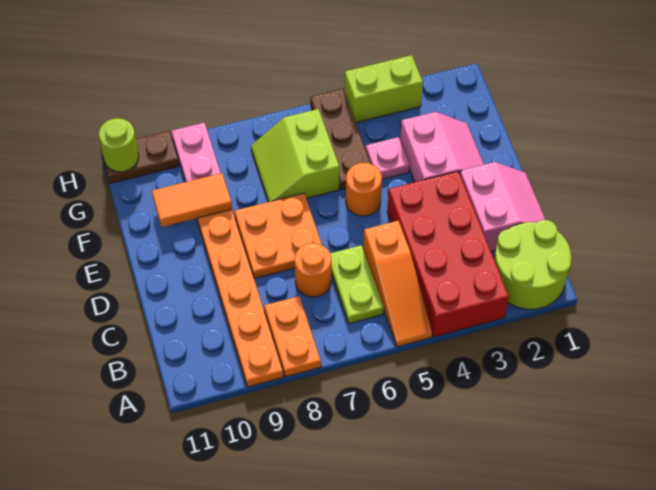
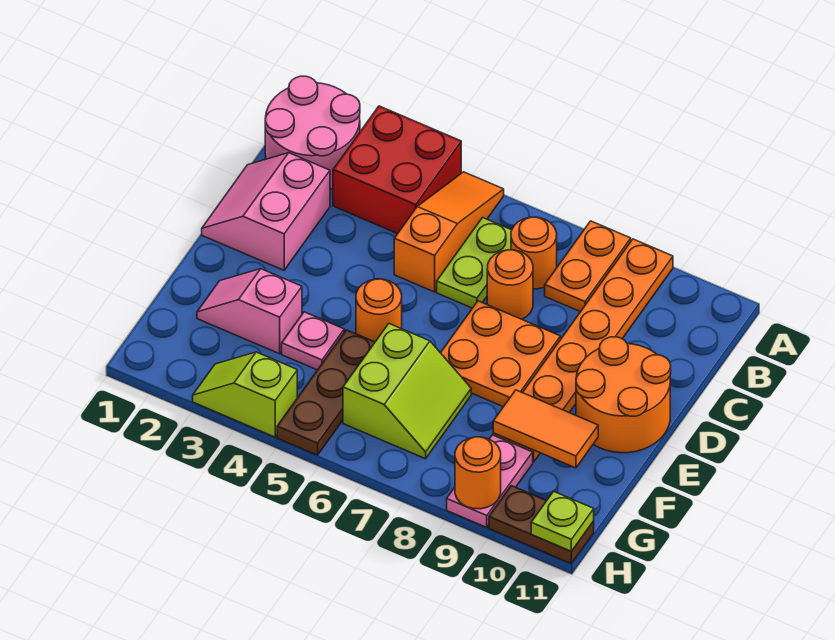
lime 2x2 round brick [494,220,571,309] -> pink 2x2 round brick [265,76,360,189]
red 2x4 brick [387,171,509,337] -> red 2x2 brick [333,106,461,234]
none -> orange 1x1 round brick [511,217,557,289]
none -> orange 2x2 round brick [576,337,671,453]
pink 2x2 slope [400,112,484,182] -> pink 1x2 slope [197,269,302,354]
lime 1x2 brick [345,55,423,123] -> lime 1x2 slope [193,352,297,437]
none -> orange 1x1 round brick [455,437,501,509]
lime 1x1 round brick [99,118,139,172] -> lime 1x1 plate [531,491,594,551]

